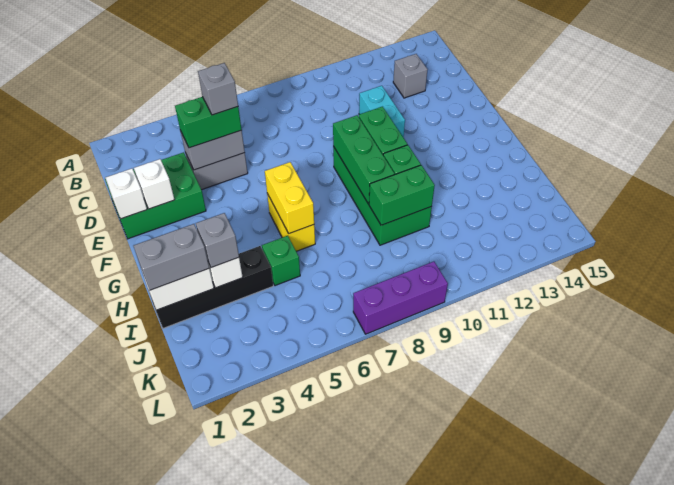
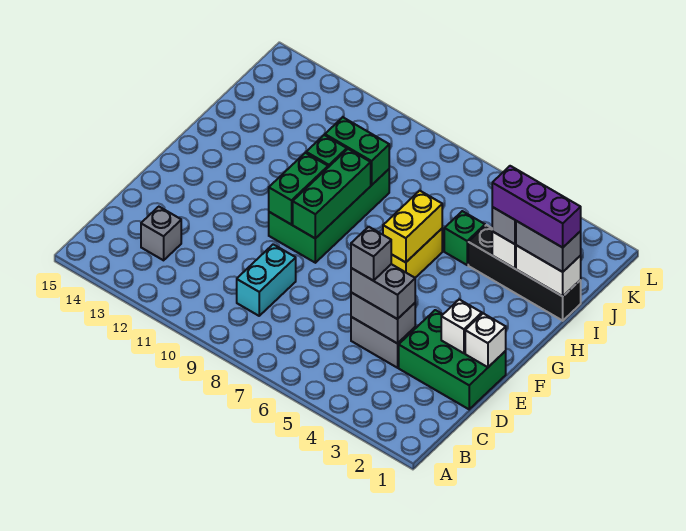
green 1x2 brick [175,97,242,148] -> grey 1x2 brick [351,264,415,319]
cyan 1x2 brick [359,86,405,138] -> cyan 1x2 brick moved to [237,244,296,316]
purple 1x3 brick [353,262,448,334] -> purple 1x3 brick moved to [492,166,581,247]

